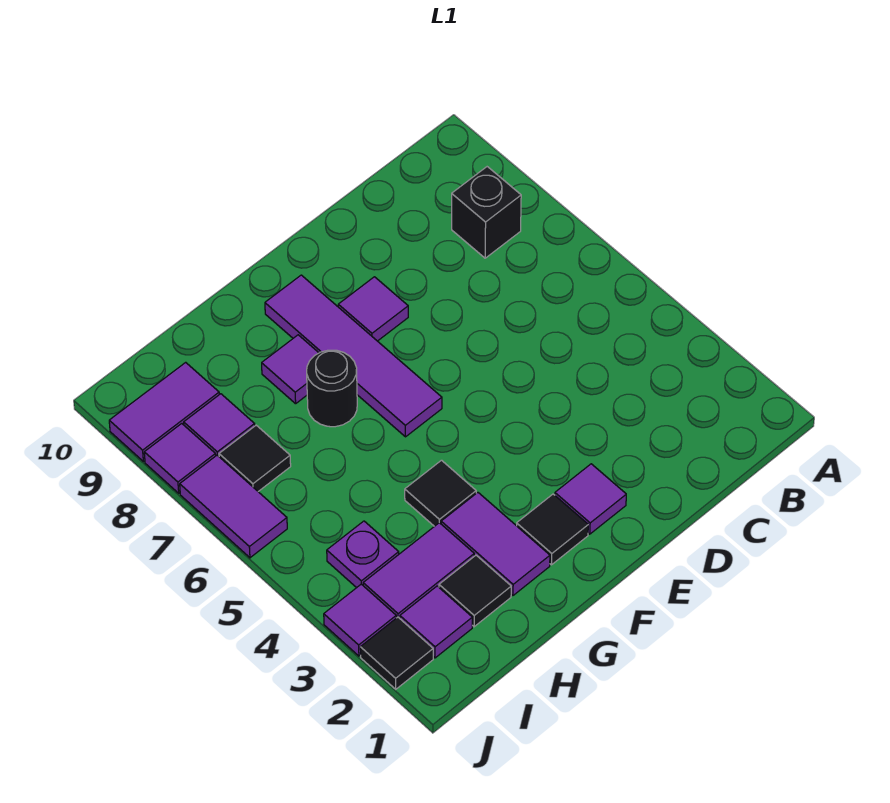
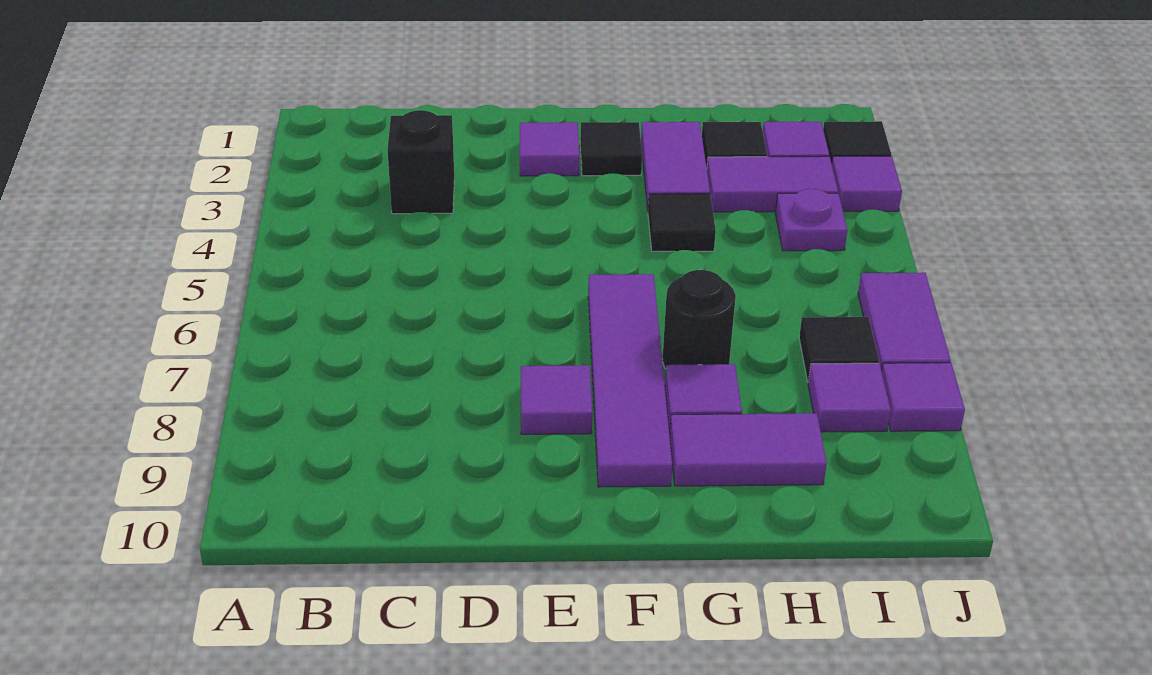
black 1x1 brick [452,167,521,258] -> black 1x1 brick moved to [387,110,454,214]
purple 1x2 tile [109,362,219,462] -> purple 1x2 tile moved to [670,413,827,486]

